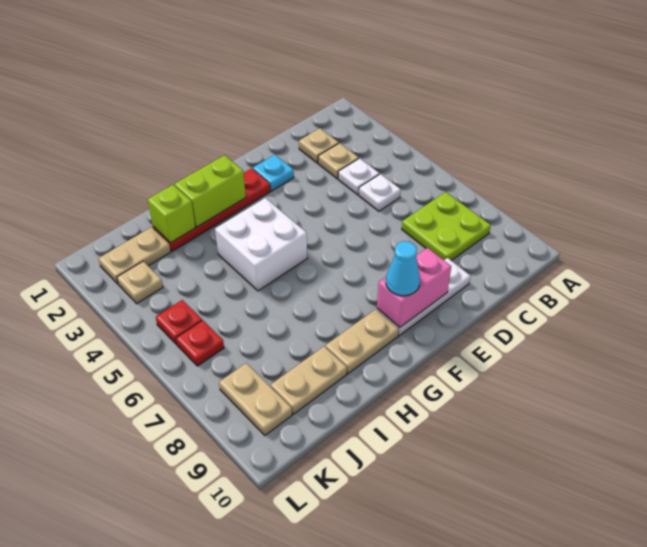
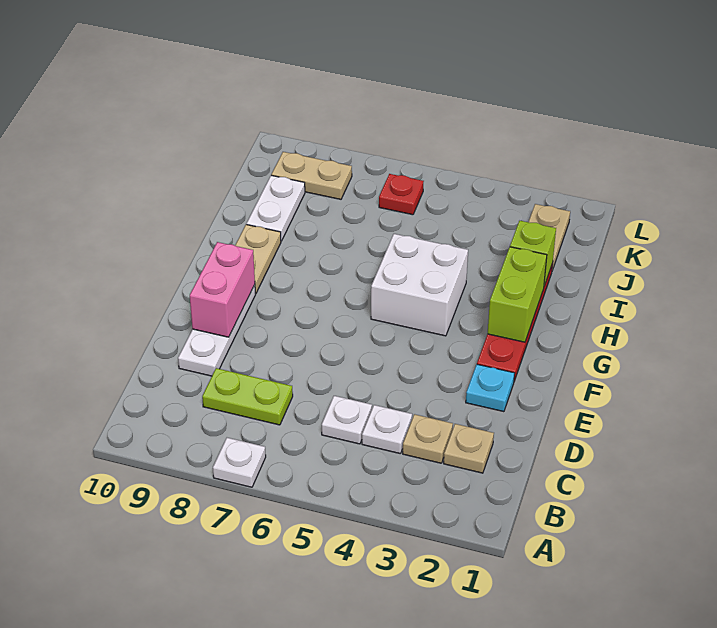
none -> white 1x1 plate [213,438,266,487]
lime 2x2 plate [402,192,491,261] -> lime 1x2 plate [202,368,293,425]
cyan 1x1 cone [386,241,420,296] -> none
tan 1x2 plate [271,347,347,414] -> white 1x2 plate [246,175,305,241]
tan 1x1 plate [117,261,163,304] -> none
red 1x1 plate [156,300,202,345] -> none

